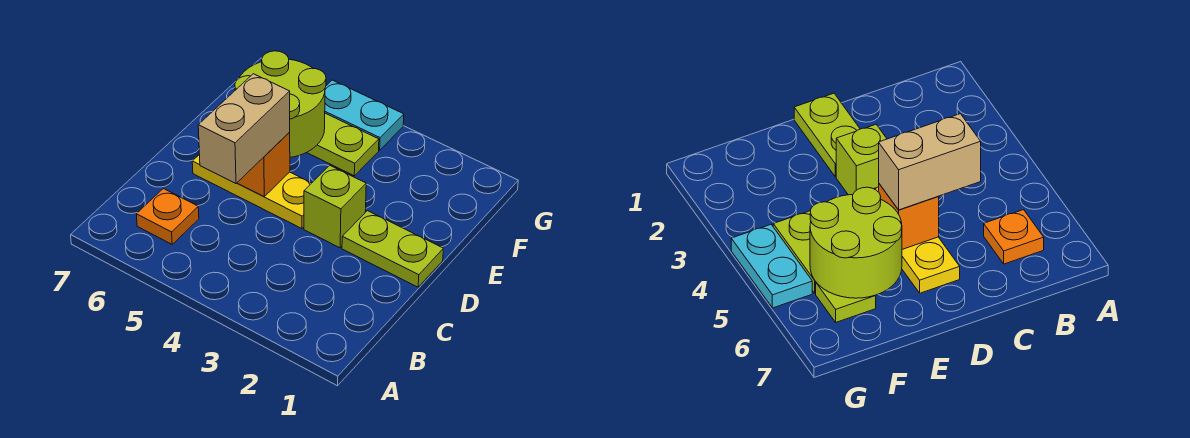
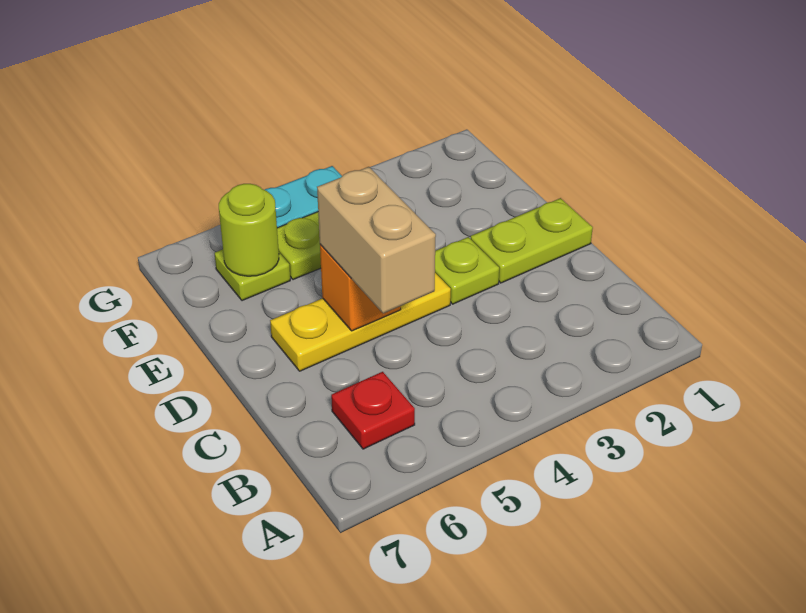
orange 1x1 plate [136,189,199,244] -> red 1x1 plate [331,372,415,449]
lime 1x1 brick [304,165,366,248] -> lime 1x1 plate [435,237,499,304]
lime 2x2 round brick [235,51,326,157] -> lime 1x1 round brick [219,184,279,276]

